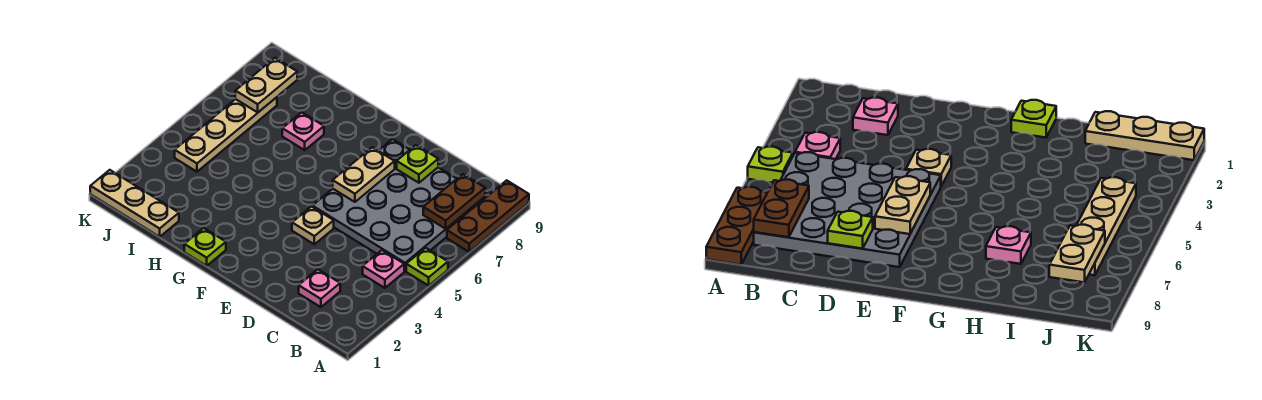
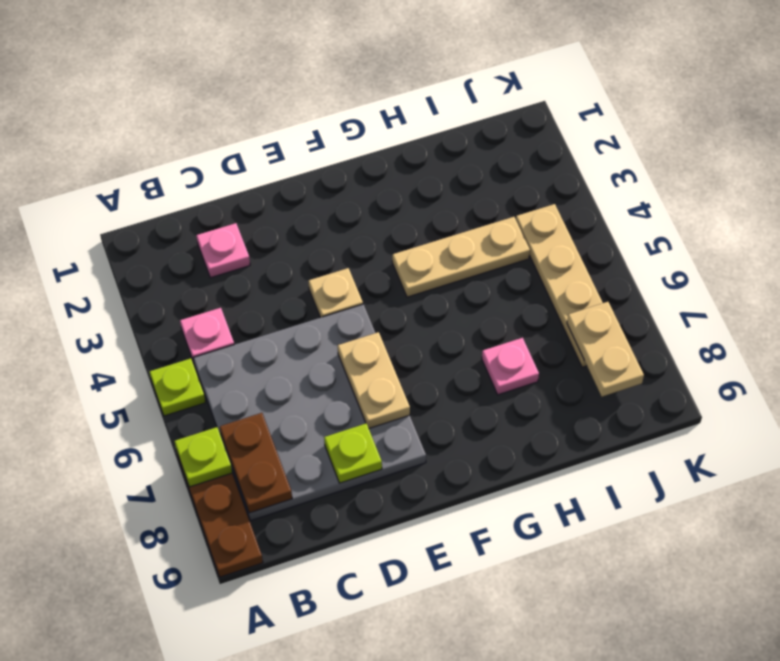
lime 1x1 plate [184,228,226,266] -> lime 1x1 plate moved to [175,427,232,487]
tan 1x3 plate [90,170,179,237] -> tan 1x3 plate moved to [392,217,530,297]

